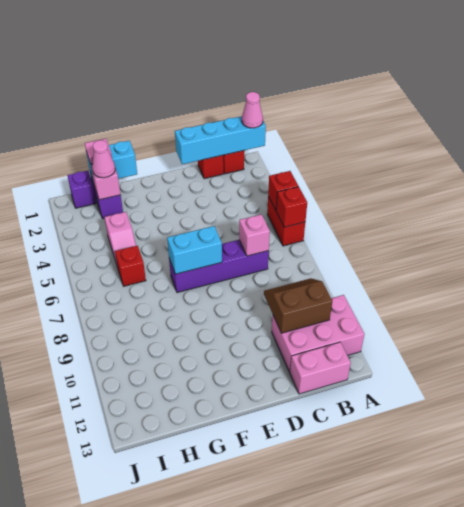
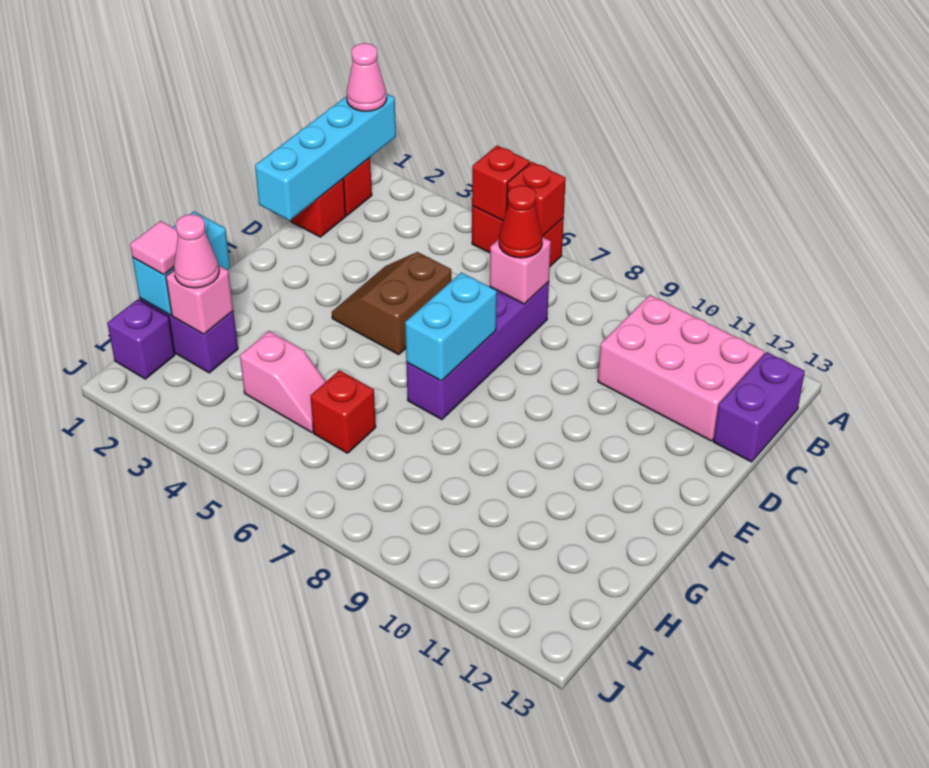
pink 2x3 brick [272,295,364,372] -> pink 2x3 brick turned to [598,295,764,441]
brown 2x2 slope [264,278,332,333] -> brown 2x2 slope moved to [332,252,451,355]
pink 1x2 brick [290,342,351,394] -> purple 1x2 brick [713,352,805,462]
none -> red 1x1 cone [499,185,543,258]

